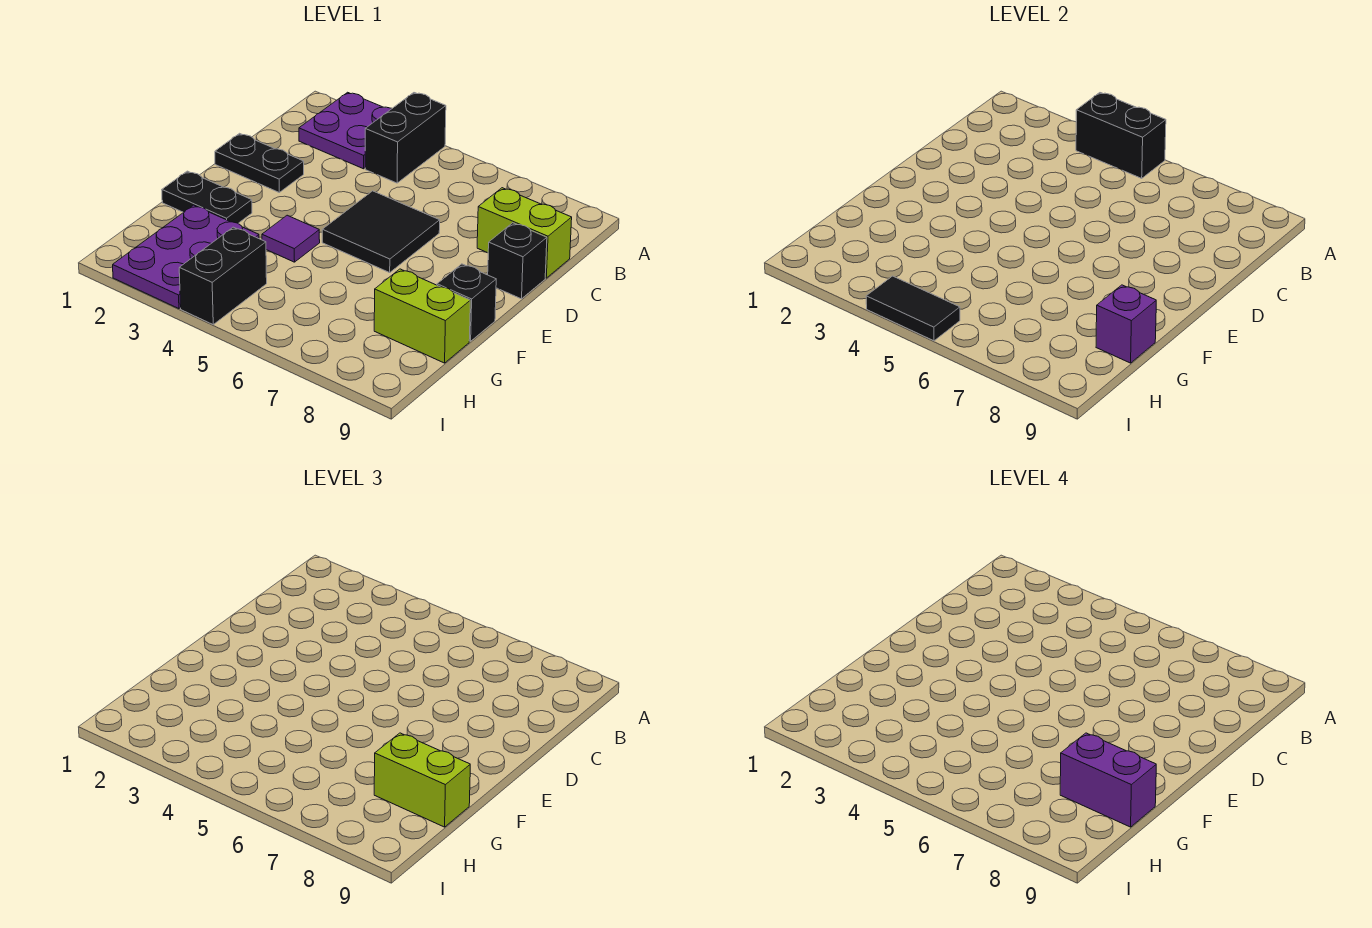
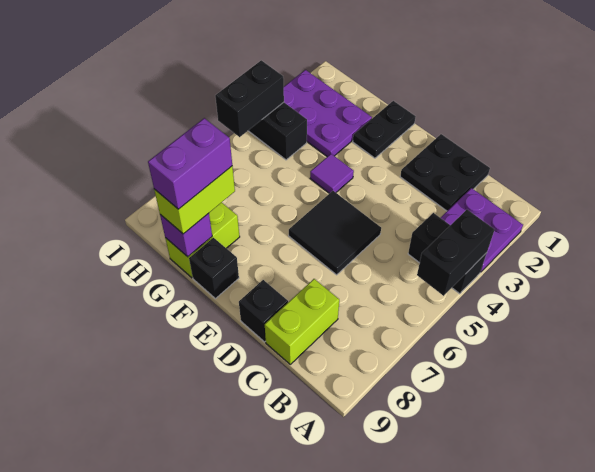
black 1x2 plate [215,133,304,192] -> black 2x2 plate [400,134,490,211]
black 1x2 tile [866,276,960,341] -> black 1x2 brick [215,60,284,137]

